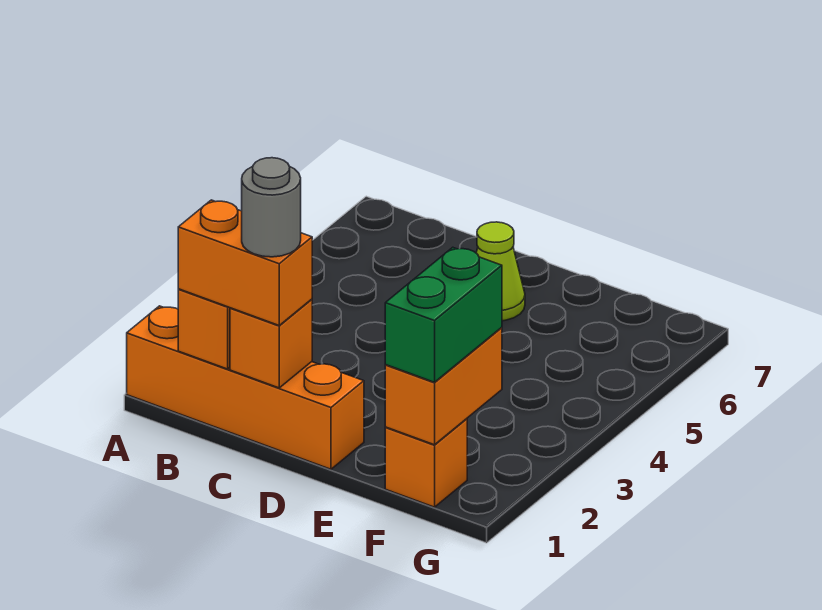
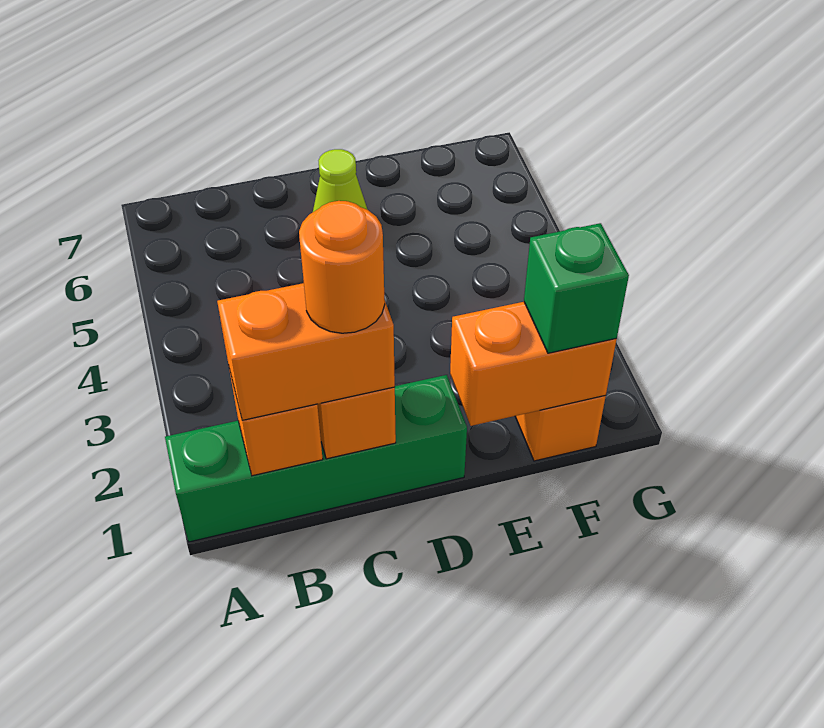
orange 1x4 brick [127,306,364,469] -> green 1x4 brick [165,375,467,542]
grey 1x1 round brick [242,158,301,257] -> orange 1x1 round brick [299,201,385,333]
orange 1x2 brick [385,328,502,445] -> orange 1x2 brick turned to [450,302,617,426]
green 1x2 brick [385,247,502,382] -> green 1x1 brick [524,223,629,353]

